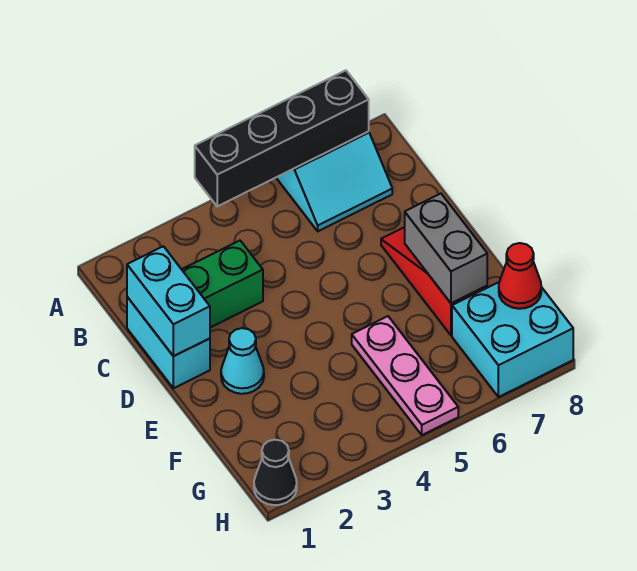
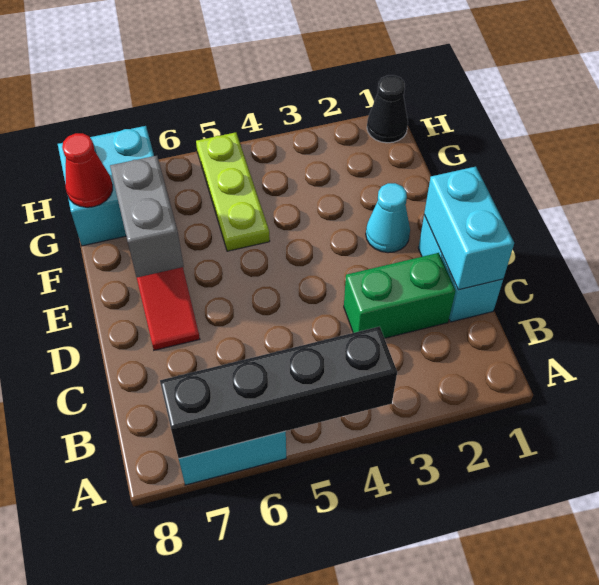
pink 1x3 plate [352,316,458,435] -> lime 1x3 plate [196,132,270,251]

